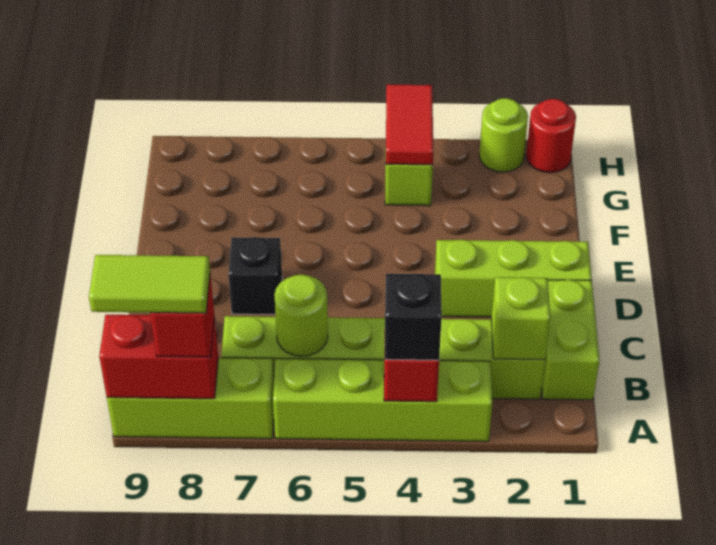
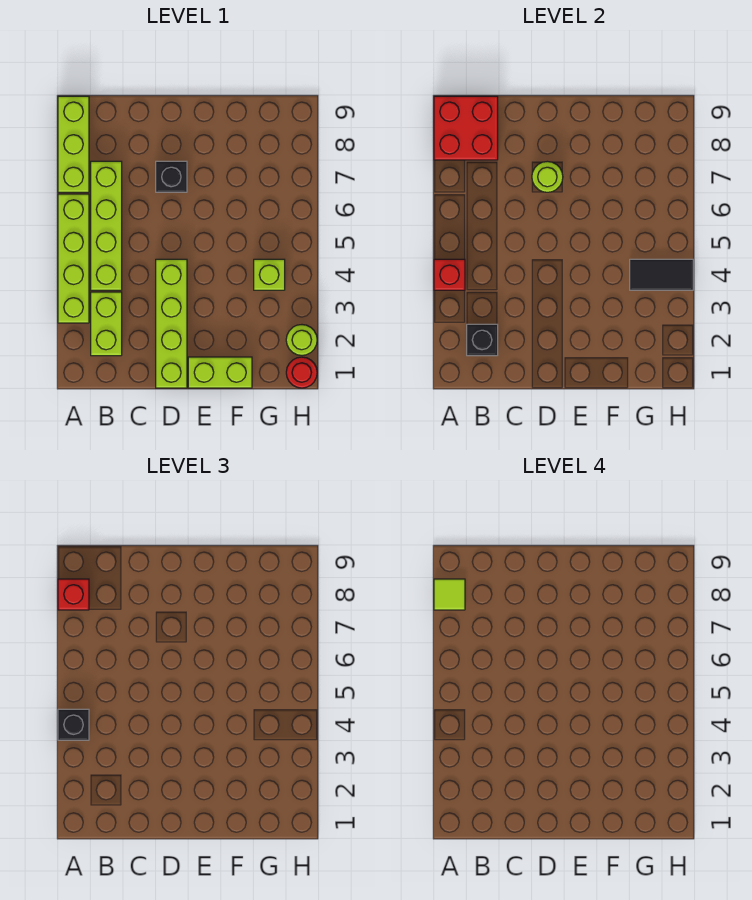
red 1x2 brick [99,315,218,399] -> red 2x2 brick [434,96,498,160]
lime 1x2 tile [89,255,210,313] -> lime 1x1 tile [434,579,465,610]
lime 1x2 brick [542,280,600,400] -> lime 1x2 brick moved to [188,357,252,388]
lime 1x1 brick [491,277,550,359] -> black 1x1 brick [467,324,498,356]
lime 1x1 round brick [274,275,328,356] -> lime 1x1 round brick moved to [532,161,563,192]
lime 1x3 brick [435,240,592,317] -> lime 1x4 brick [156,259,187,388]
red 1x2 tile [386,85,433,165] -> black 1x2 tile [630,259,693,290]

